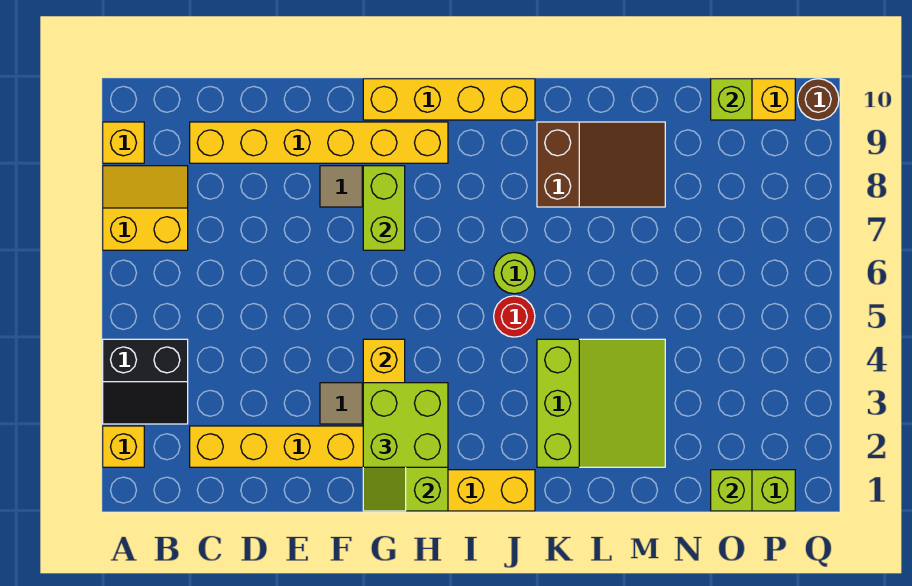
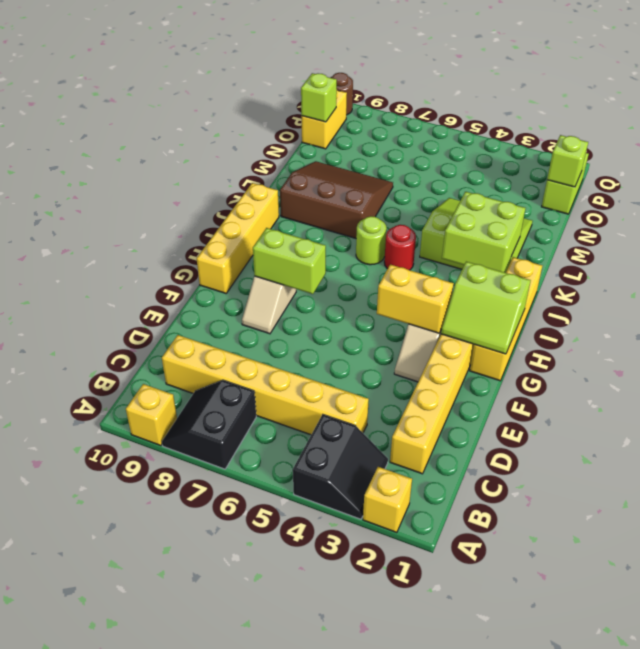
yellow 2x2 slope [103,166,188,250] -> black 2x2 slope [162,380,256,469]
yellow 1x6 brick [190,122,448,163] -> yellow 1x6 brick turned to [162,335,369,435]
lime 2x2 brick [363,383,448,467] -> lime 2x2 brick moved to [442,192,525,272]
brown 2x3 slope [537,122,665,207] -> brown 3x3 slope [280,161,393,238]

